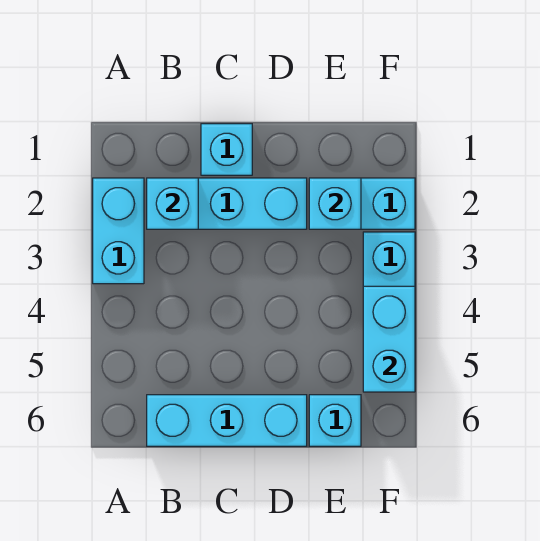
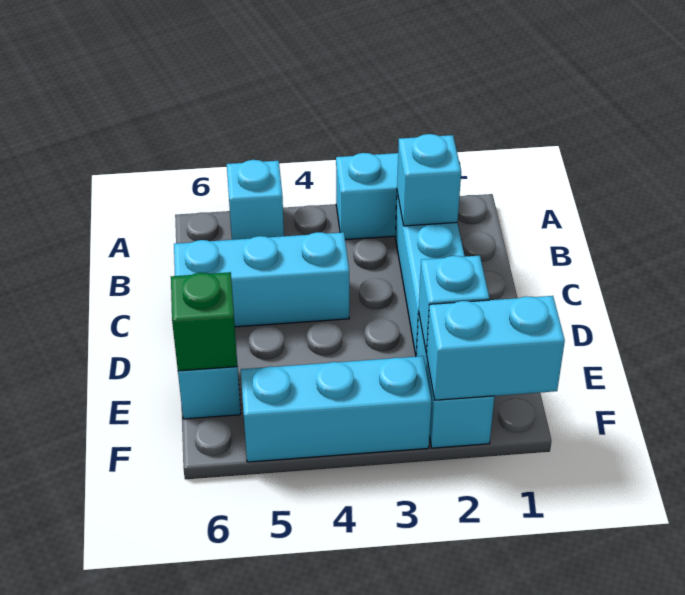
cyan 1x3 brick [147,395,307,446] -> cyan 1x3 brick turned to [174,232,349,327]
cyan 1x1 brick [201,124,252,175] -> cyan 1x1 brick moved to [227,160,284,240]
none -> green 1x1 brick [171,272,237,371]
cyan 1x2 brick [363,286,415,392] -> cyan 1x2 brick moved to [427,296,565,400]

